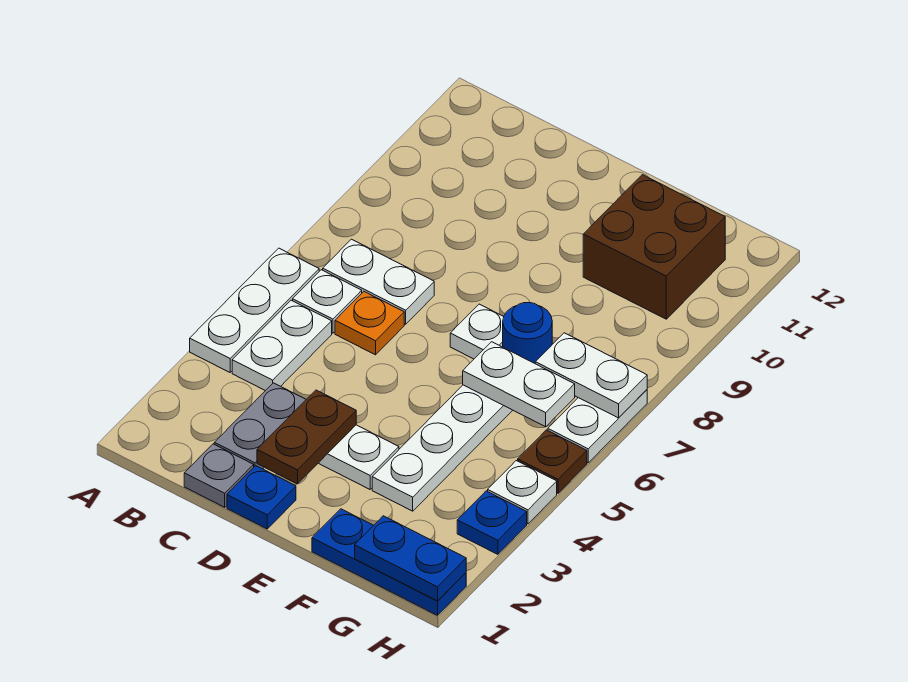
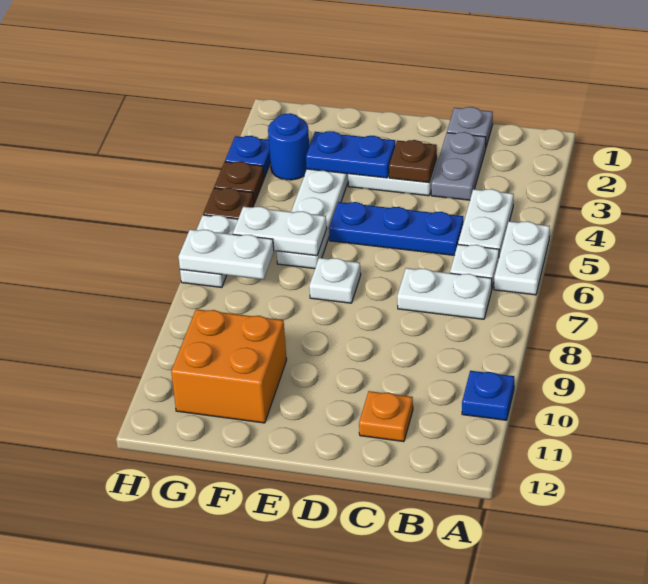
white 1x3 plate [190,248,319,372] -> white 1x2 plate [494,221,550,295]
orange 1x1 plate [335,292,404,355] -> orange 1x1 plate moved to [359,391,413,442]
blue 1x1 plate [227,466,296,529] -> blue 1x1 plate moved to [462,371,514,420]
brown 1x2 plate [257,390,356,484] -> brown 1x1 plate [389,140,437,183]
blue 1x3 plate [312,509,466,615] -> blue 1x3 plate moved to [329,202,463,255]
blue 1x1 round brick [503,302,552,363] -> blue 1x1 round brick moved to [268,113,309,180]
brown 2x2 brick [583,175,725,319] -> orange 2x2 brick [171,309,287,423]
blue 1x2 plate [355,516,466,601] -> blue 1x2 plate moved to [306,131,395,178]
white 1x1 plate [488,461,557,524] -> brown 1x1 plate [214,161,264,203]

